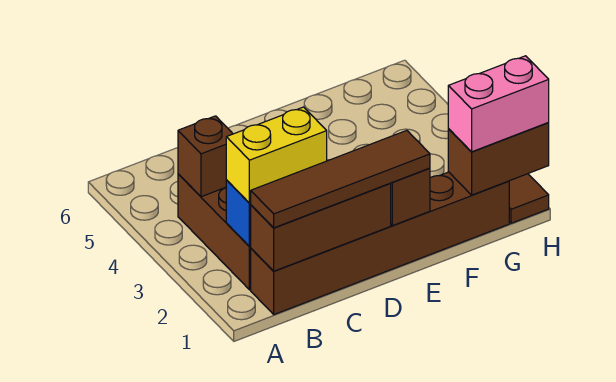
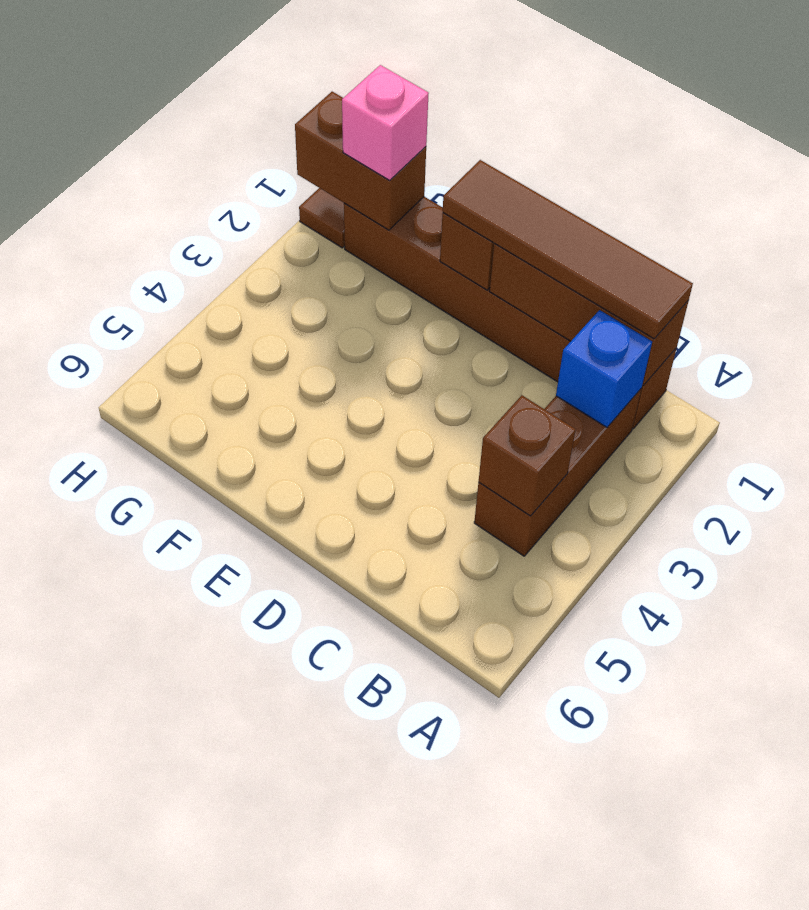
yellow 1x2 brick [226,107,327,203] -> none
pink 1x2 brick [448,56,549,152] -> pink 1x1 brick [342,65,429,180]

